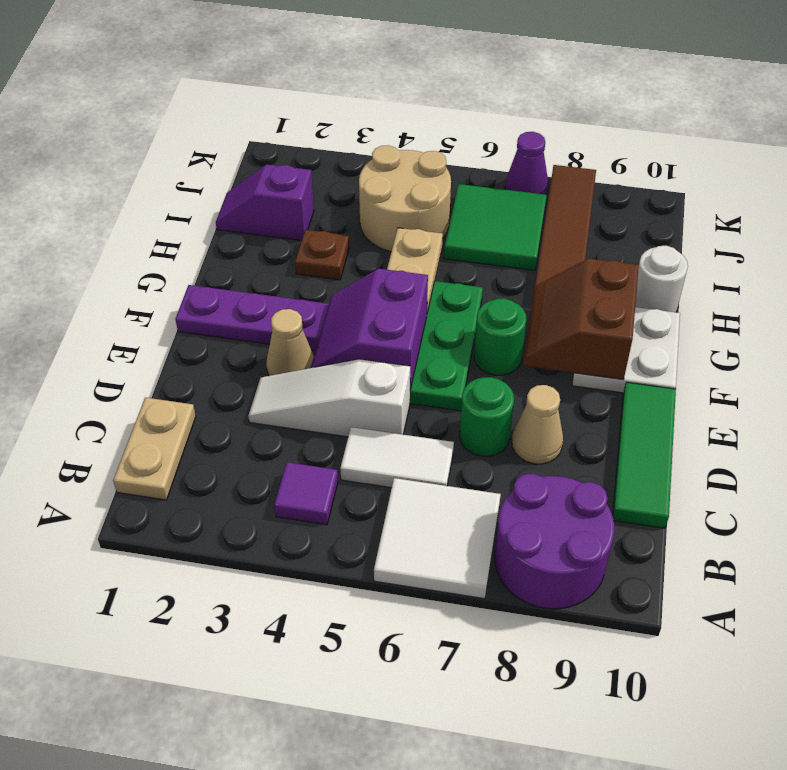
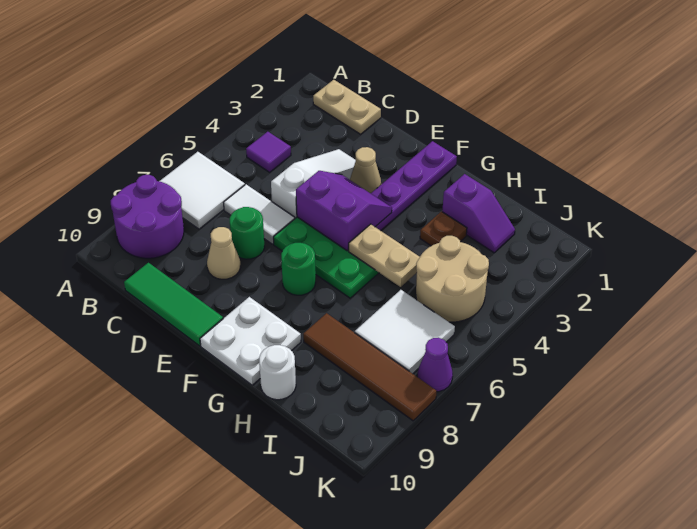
white 1x2 tile [340,427,454,488] -> white 1x2 tile turned to [224,184,295,244]
brown 2x2 slope [523,259,639,379] -> none
purple 1x2 slope [216,165,314,241] -> purple 1x2 slope turned to [442,174,515,253]
green 2x2 tile [444,184,547,270] -> white 2x2 tile [355,290,455,374]

